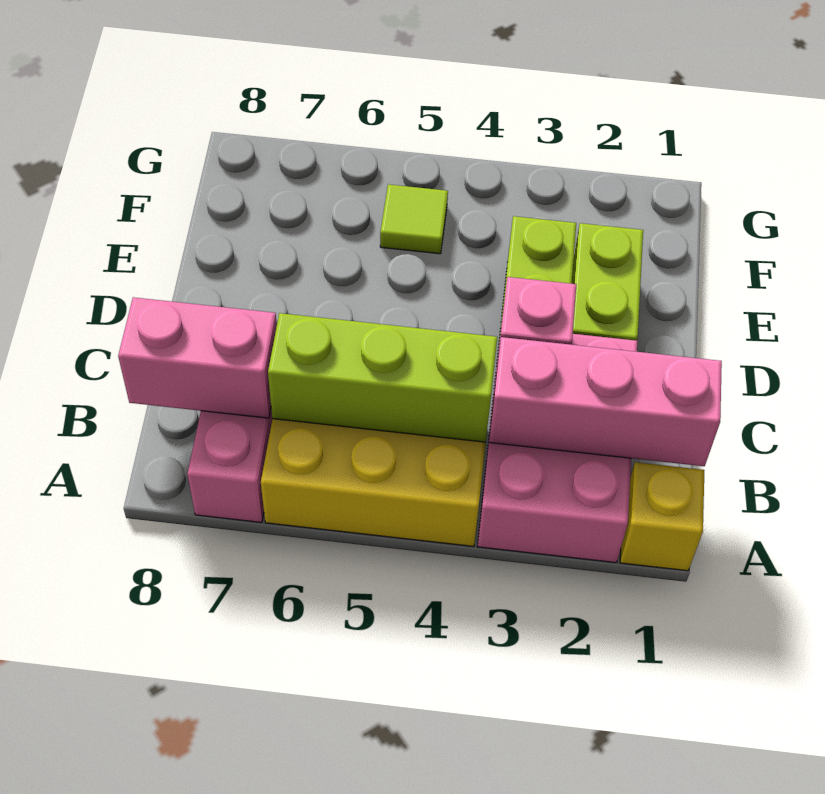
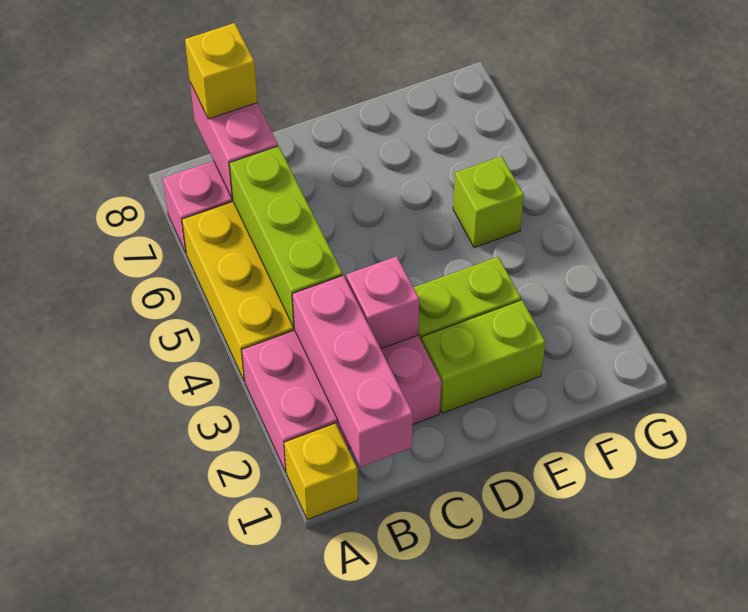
none -> yellow 1x1 brick [185,23,257,119]
lime 1x1 tile [380,184,448,254] -> lime 1x1 brick [453,156,524,248]

